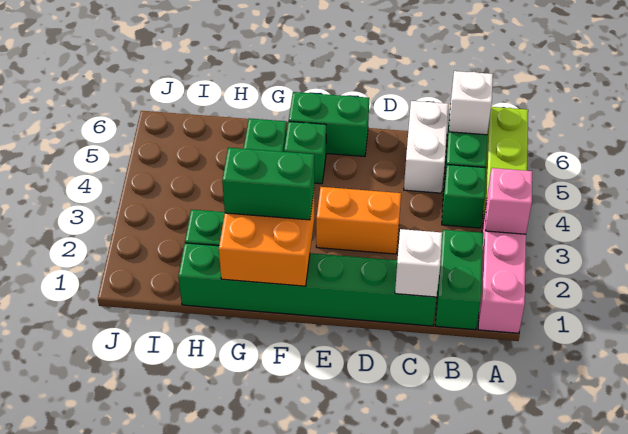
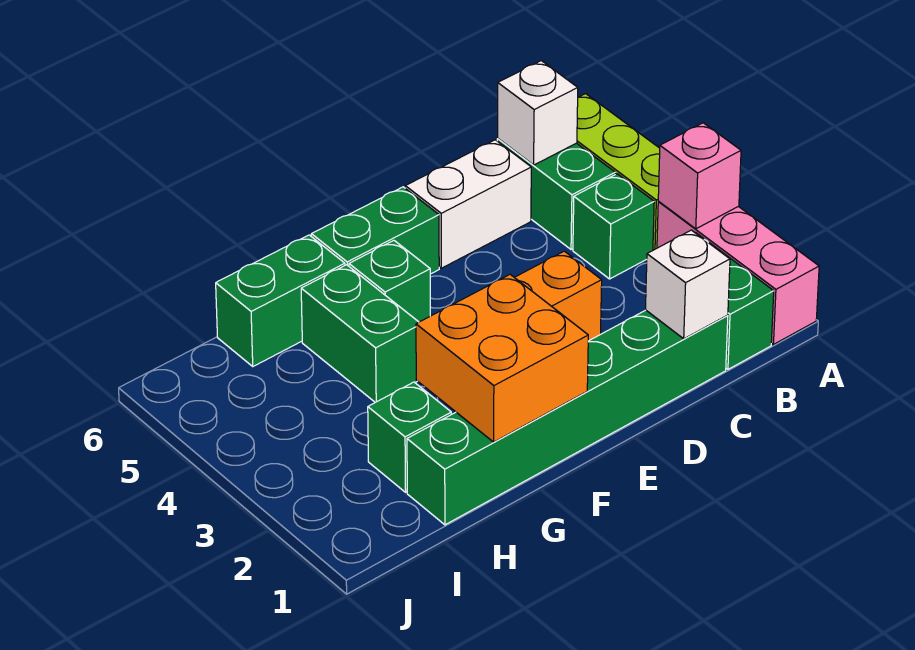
white 1x2 brick [404,101,449,193] -> white 1x2 brick turned to [405,140,531,268]
green 1x2 brick [222,148,314,220] -> green 1x2 brick moved to [216,235,345,366]

